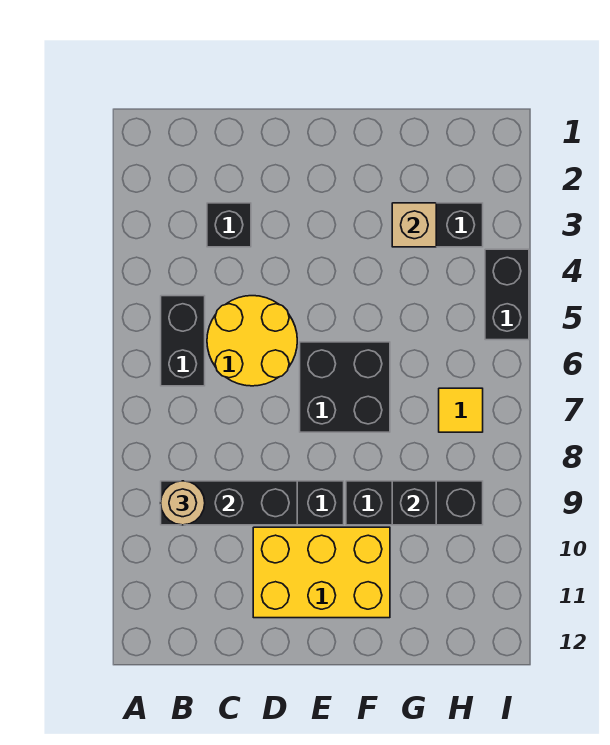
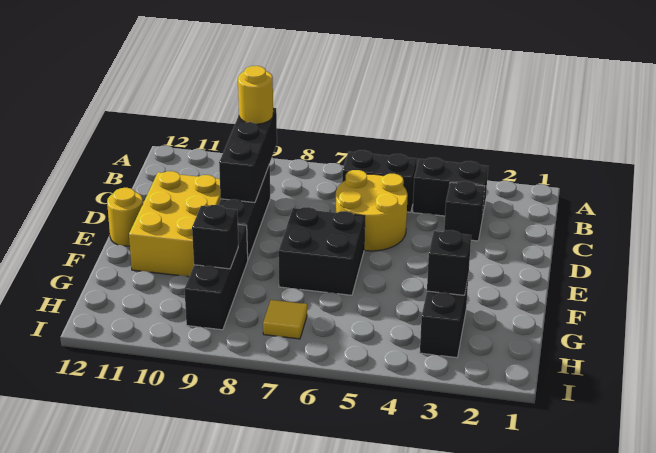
tan 1x1 round brick [161,481,205,525] -> yellow 1x1 round brick [238,66,273,124]
none -> yellow 1x1 round brick [107,188,143,246]
tan 1x1 brick [392,203,436,247] -> black 1x1 brick [427,230,471,295]
black 1x2 brick [485,249,529,340] -> black 1x2 brick moved to [413,158,488,218]

